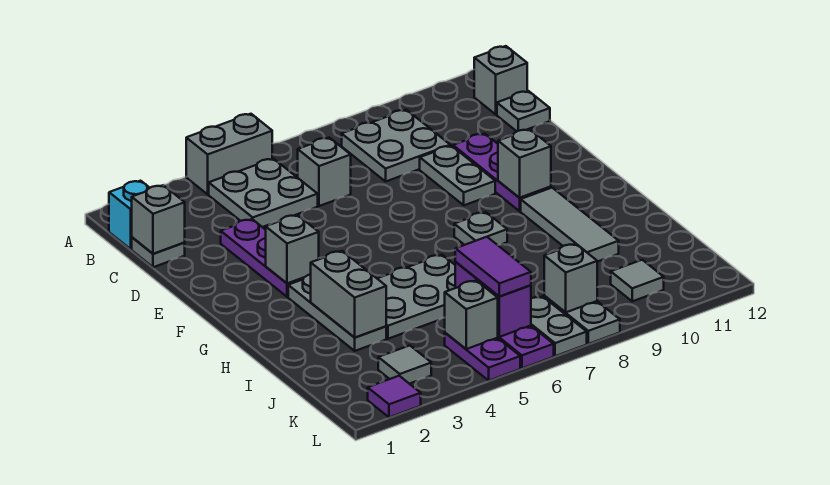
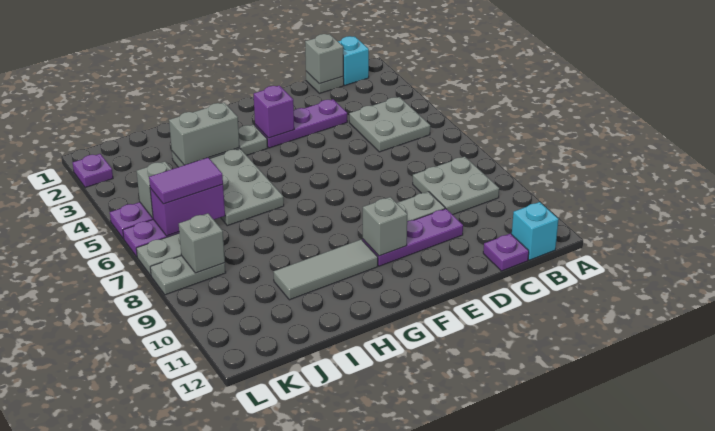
grey 1x2 brick [186,114,272,194] -> none
grey 1x1 brick [474,46,527,114] -> cyan 1x1 brick [512,202,558,260]
grey 1x1 brick [298,138,351,206] -> none
grey 1x1 plate [497,91,550,131] -> purple 1x1 plate [483,233,529,271]
grey 1x1 brick [266,215,319,283] -> purple 1x1 brick [254,85,294,138]
grey 1x1 plate [454,212,507,245] -> none
grey 1x1 tile [378,346,431,384] -> none
grey 1x1 tile [611,260,664,301] -> none
purple 1x1 tile [368,376,421,417] -> purple 1x1 plate [73,154,113,188]

